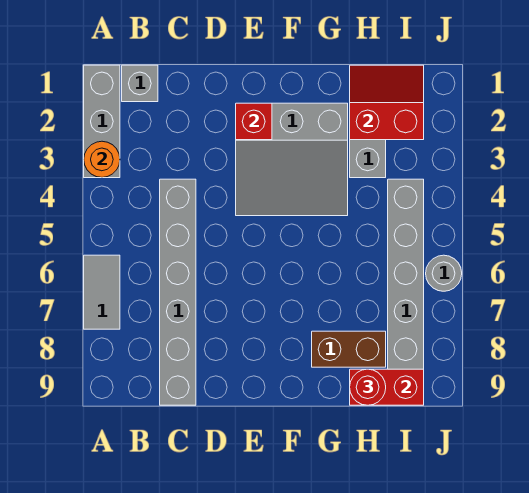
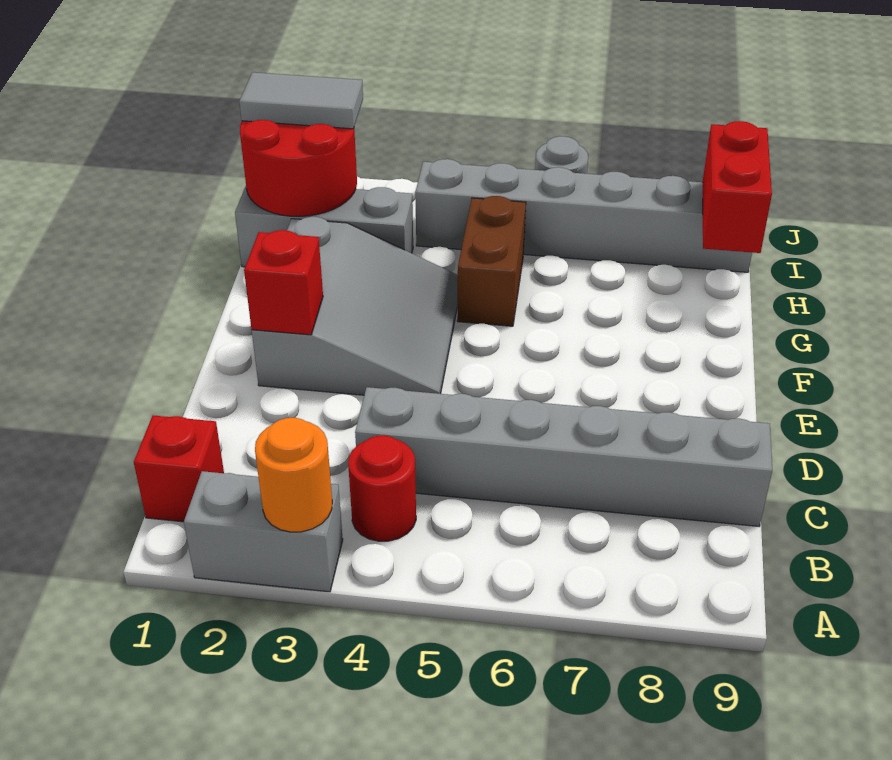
grey 1x3 brick [84,65,120,178] -> grey 1x2 brick [184,471,343,592]
grey 1x2 tile [84,255,120,329] -> grey 1x2 tile moved to [239,72,363,129]
grey 1x1 brick [122,65,158,102] -> red 1x1 brick [134,415,224,522]
brown 1x2 brick [312,331,386,367] -> brown 1x2 brick moved to [457,196,526,326]
red 2x2 slope [350,65,424,140] -> red 2x2 round brick [240,120,357,216]
red 1x1 round brick [350,369,386,405] -> red 1x1 round brick moved to [348,435,416,541]

